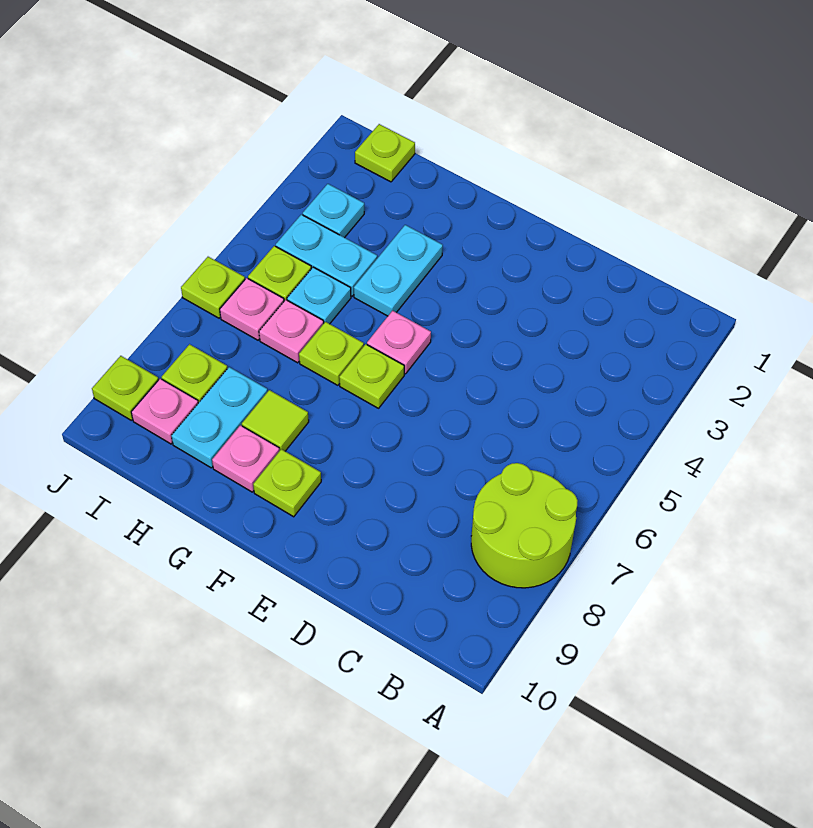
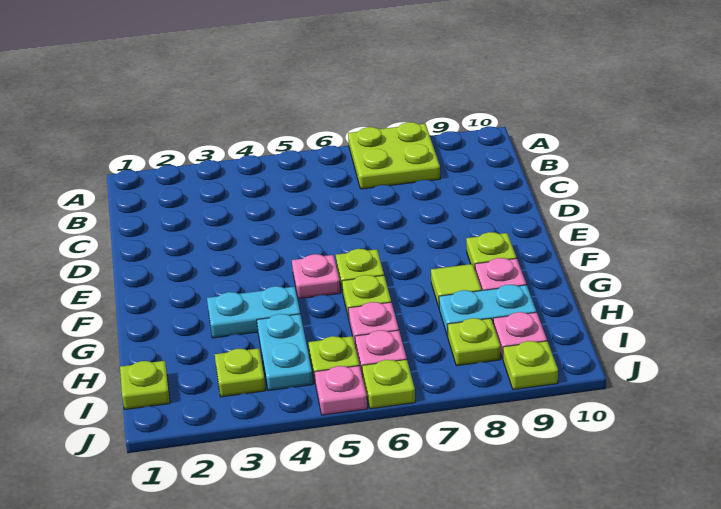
lime 2x2 round brick [471,463,578,588] -> lime 2x2 plate [348,122,440,189]
cyan 1x1 plate [287,267,351,324] -> none
cyan 1x1 plate [303,184,364,238] -> lime 1x1 plate [215,348,266,397]
none -> pink 1x1 plate [314,366,367,415]

